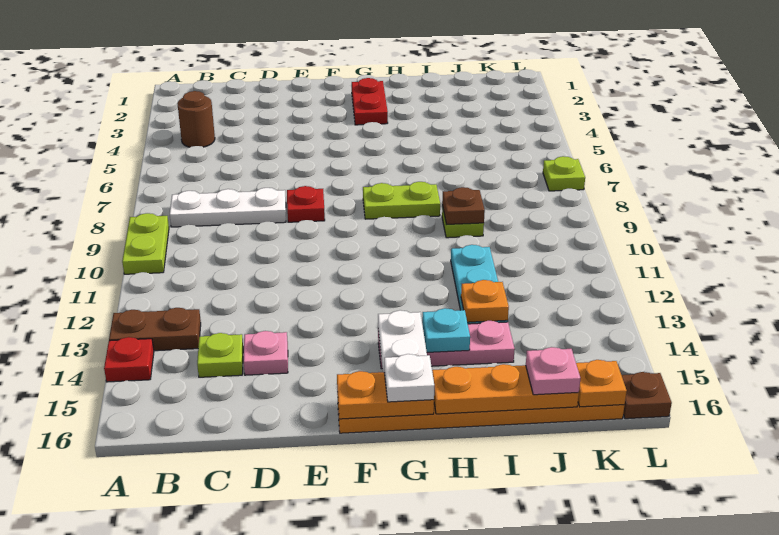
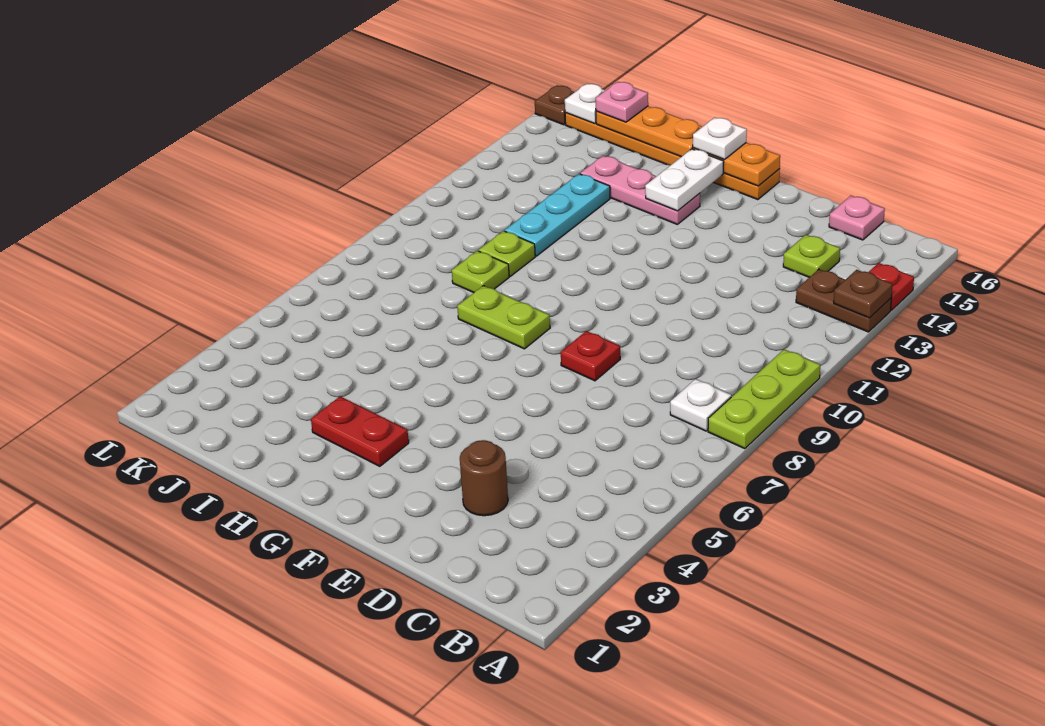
lime 1x2 plate [122,213,169,274] -> lime 1x3 plate [708,349,820,449]
brown 1x1 round brick [177,91,215,147] -> brown 1x1 round brick moved to [460,440,508,516]
white 1x3 plate [170,188,286,227] -> white 1x1 plate [670,379,731,431]
pink 1x1 plate [243,331,288,375] -> pink 1x1 plate moved to [829,196,885,240]
red 1x2 plate [352,78,388,125] -> red 1x2 plate turned to [311,396,409,466]
cyan 1x1 plate [422,308,470,352] -> none
brown 1x1 plate [442,187,485,224] -> brown 1x1 plate moved to [834,270,892,318]
orange 1x1 plate [461,280,509,322] -> none
orange 1x1 plate [576,360,627,407] -> white 1x1 plate [565,84,605,123]
lime 1x1 plate [543,156,585,191] -> lime 1x1 plate moved to [478,231,535,276]

